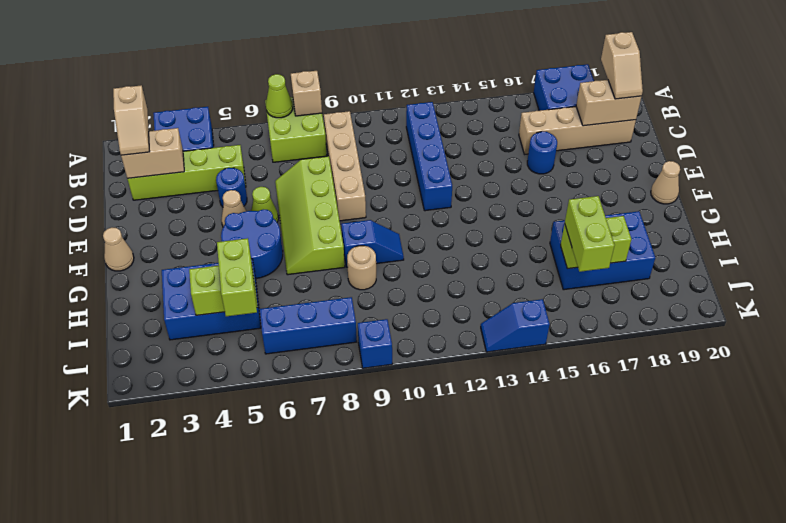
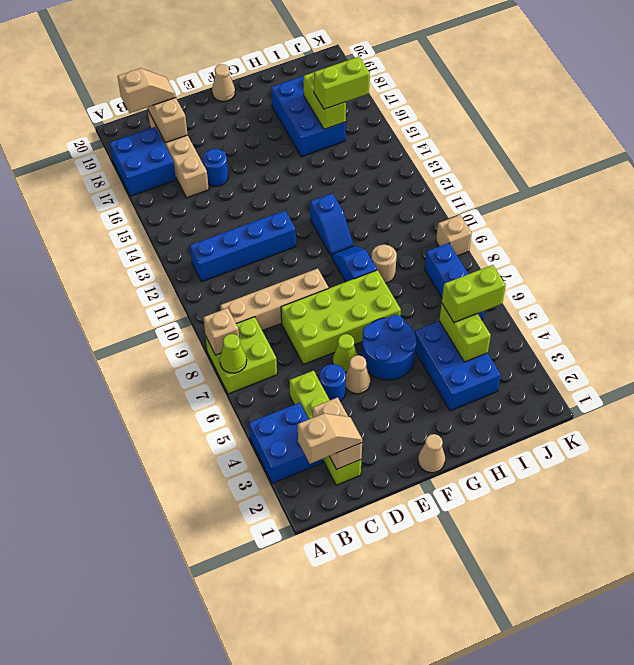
lime 2x4 slope [275,156,345,275] -> lime 2x4 brick [281,270,401,364]
blue 1x1 brick [358,319,392,368] -> tan 1x1 brick [436,215,472,256]
blue 1x2 slope [481,299,550,352] -> blue 1x2 slope moved to [310,193,354,256]

